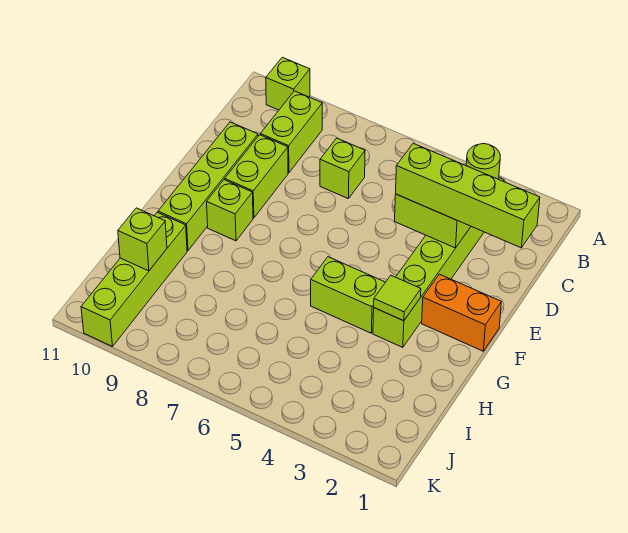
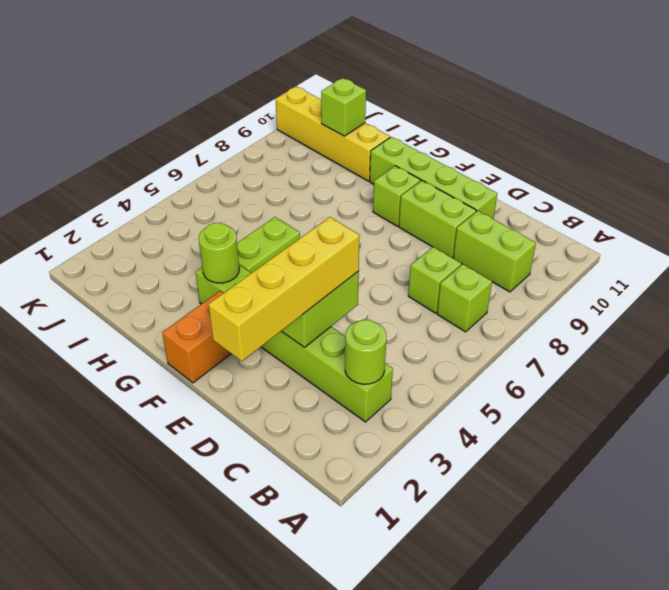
lime 1x1 brick [266,57,310,110] -> lime 1x1 brick moved to [437,264,492,332]
lime 1x4 brick [396,143,540,248] -> yellow 1x4 brick [208,217,360,361]
lime 1x1 tile [374,276,421,321] -> lime 1x1 round brick [199,223,239,283]
lime 1x4 brick [81,212,187,347] -> yellow 1x4 brick [276,86,390,181]

